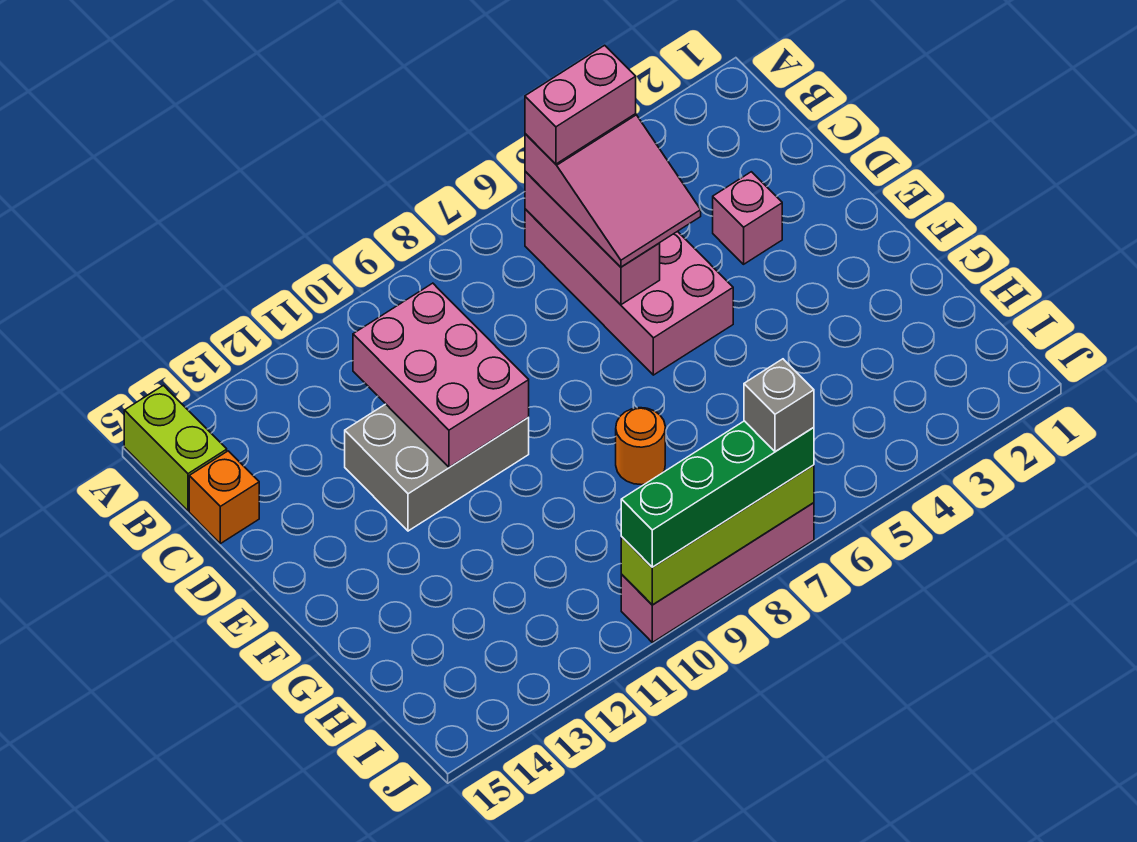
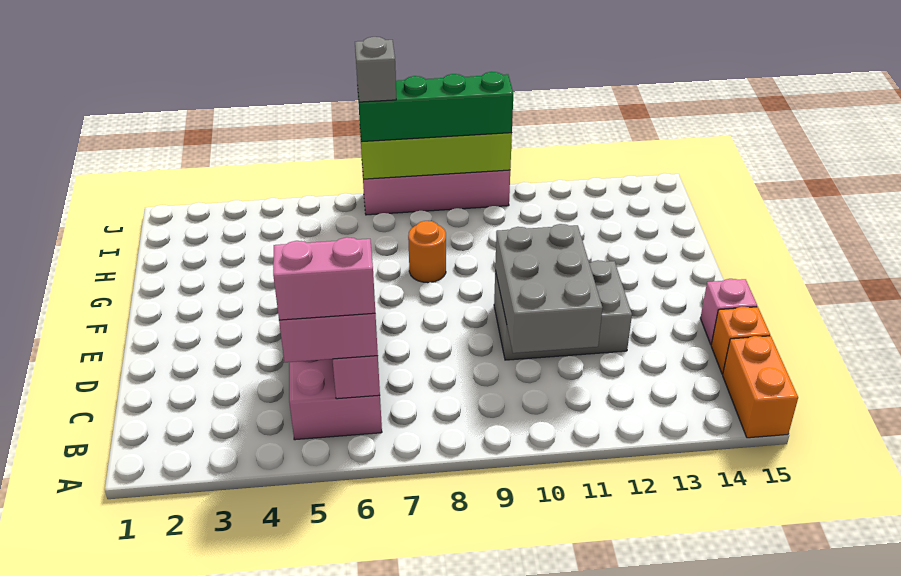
lime 1x2 brick [124,385,227,511] -> orange 1x2 brick [723,336,798,438]
pink 2x3 brick [353,283,529,467] -> grey 2x3 brick [495,224,602,353]
pink 1x1 brick [713,172,782,264] -> pink 1x1 brick moved to [700,279,757,345]

